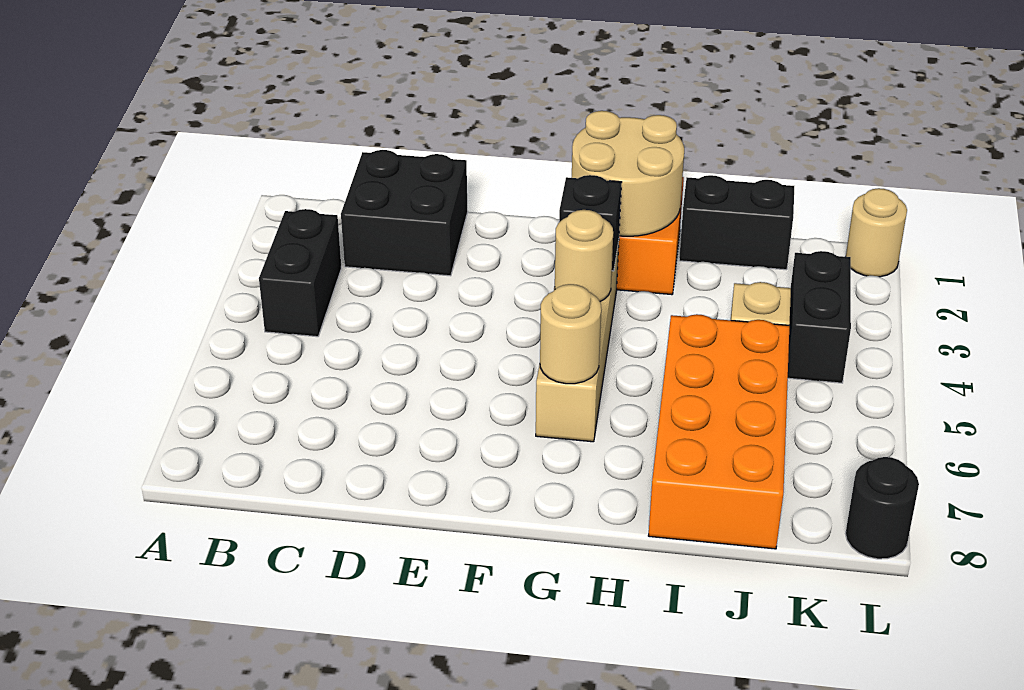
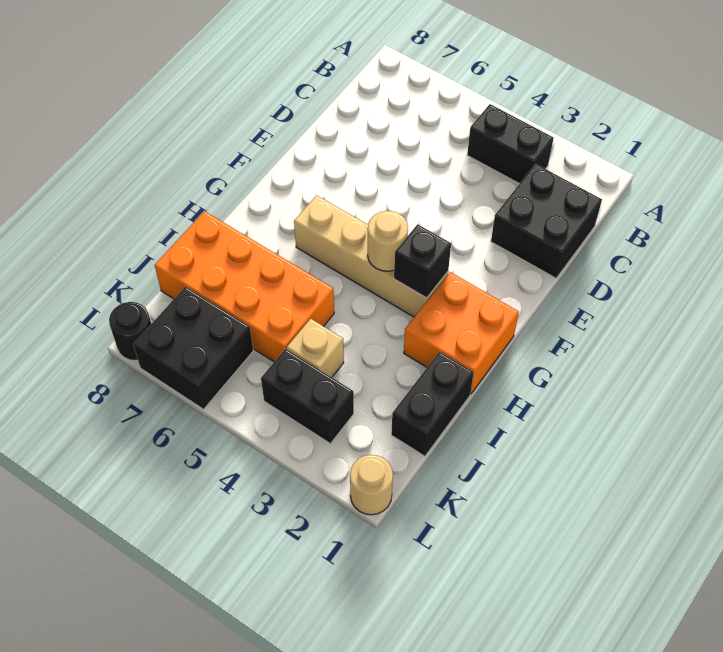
tan 2x2 round brick [572,111,684,236] -> none
tan 1x1 round brick [540,284,601,384] -> none
none -> black 2x2 brick [133,287,253,409]

